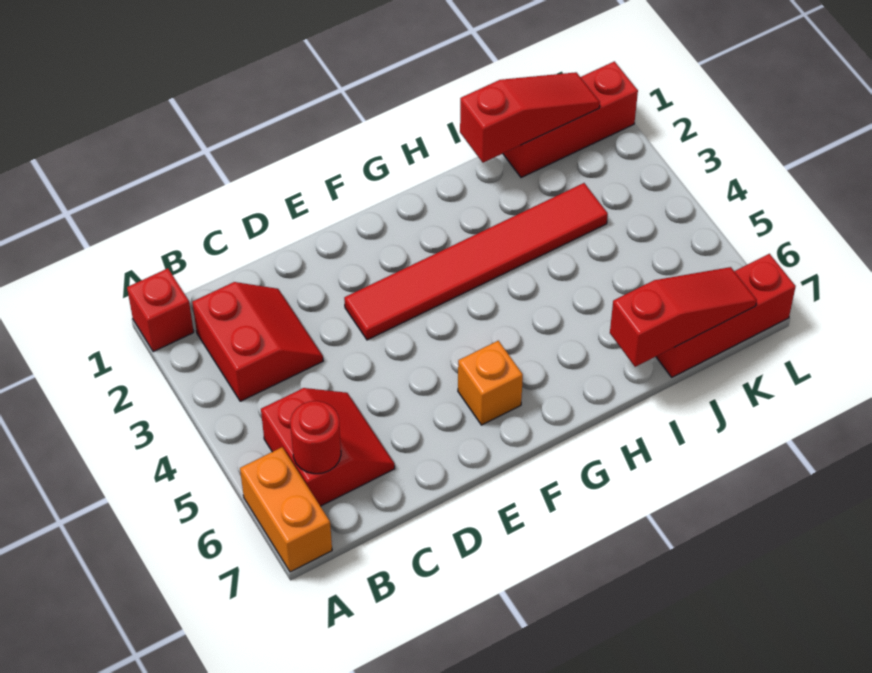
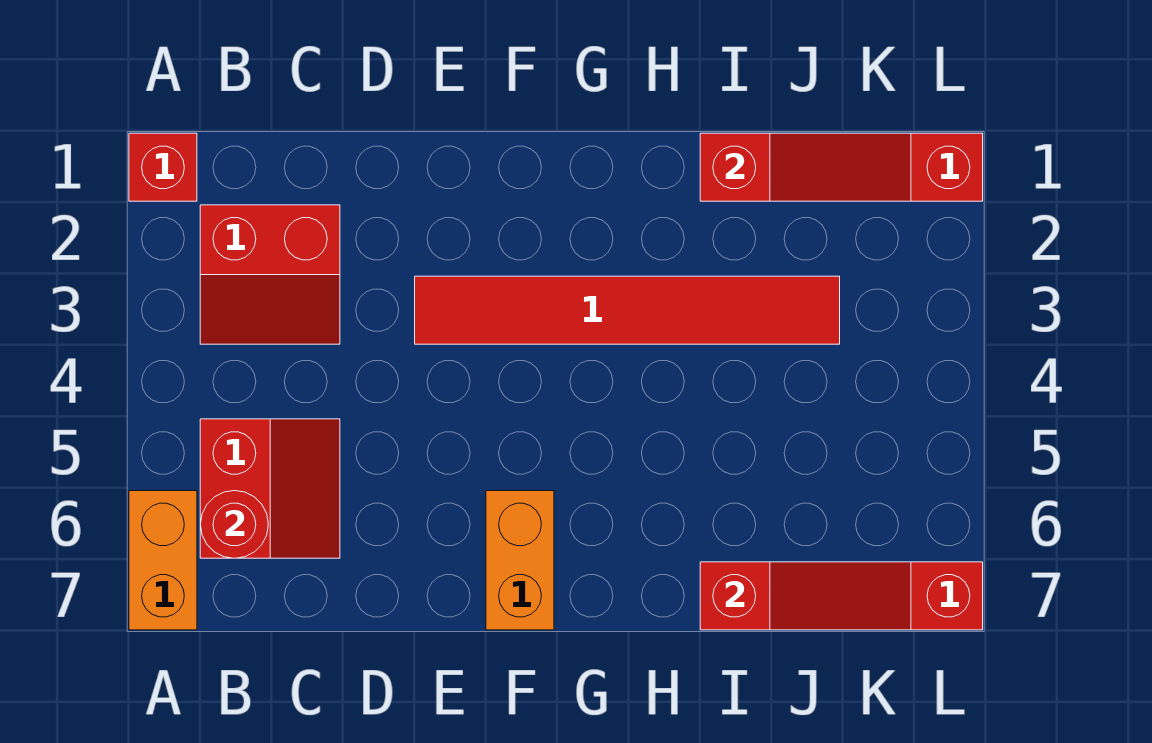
red 2x2 slope [192,282,323,401] -> red 2x2 slope turned to [200,205,340,344]
orange 1x1 brick [458,341,523,425] -> orange 1x2 brick [486,491,554,630]

